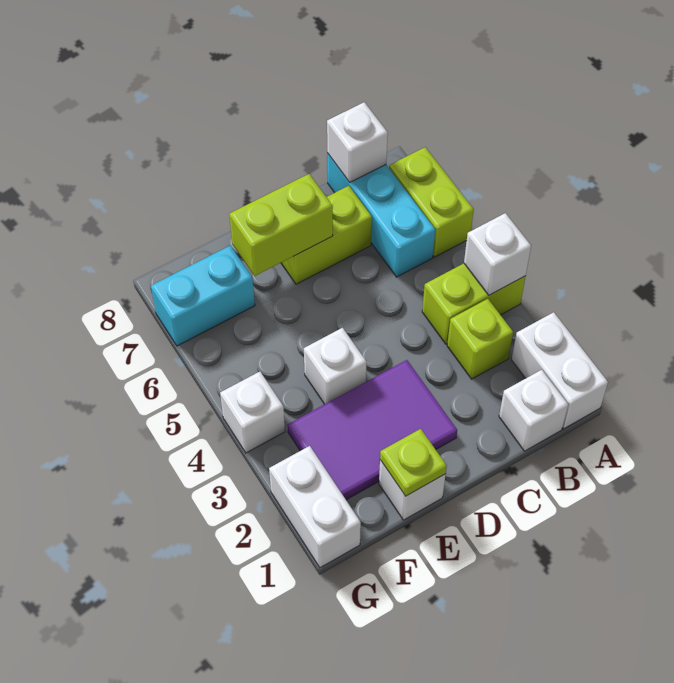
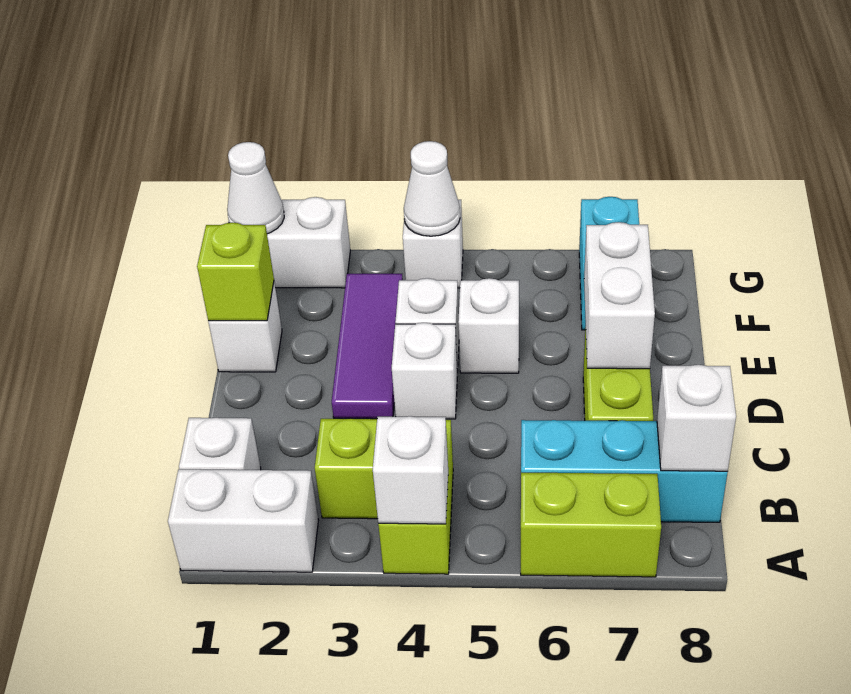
purple 2x3 tile [288,360,457,500] -> purple 1x3 tile [332,274,403,419]
none -> white 1x1 brick [392,323,457,419]
lime 1x2 brick [229,174,333,276] -> white 1x2 brick [584,222,655,369]
lime 1x1 plate [380,429,447,496] -> lime 1x1 brick [197,223,274,321]
none -> white 1x1 brick [458,278,519,373]
none -> white 1x1 cone [227,142,284,234]
none -> white 1x1 cone [404,141,460,236]

